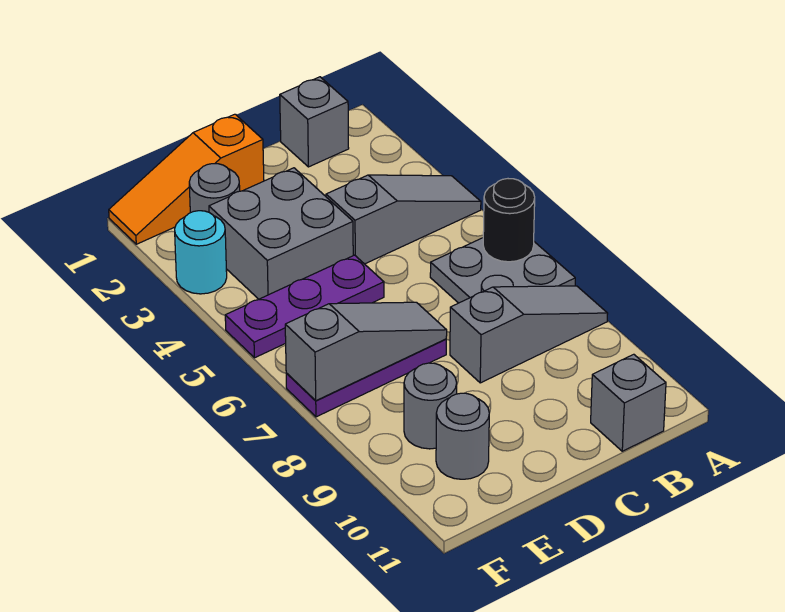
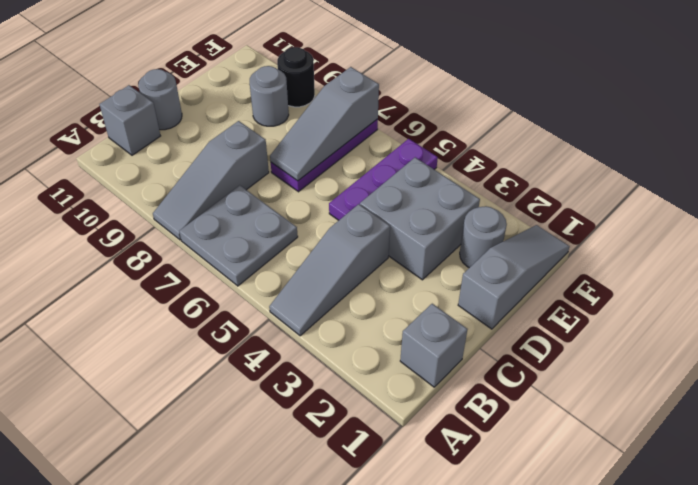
black 1x1 round brick [483,179,535,262] -> black 1x1 round brick moved to [277,47,315,107]
orange 1x3 slope [109,114,264,244] -> grey 1x3 slope [458,225,570,329]
grey 1x1 round brick [436,393,489,479] -> grey 1x1 round brick moved to [138,69,182,130]
cyan 1x1 round brick [175,211,227,294] -> none

